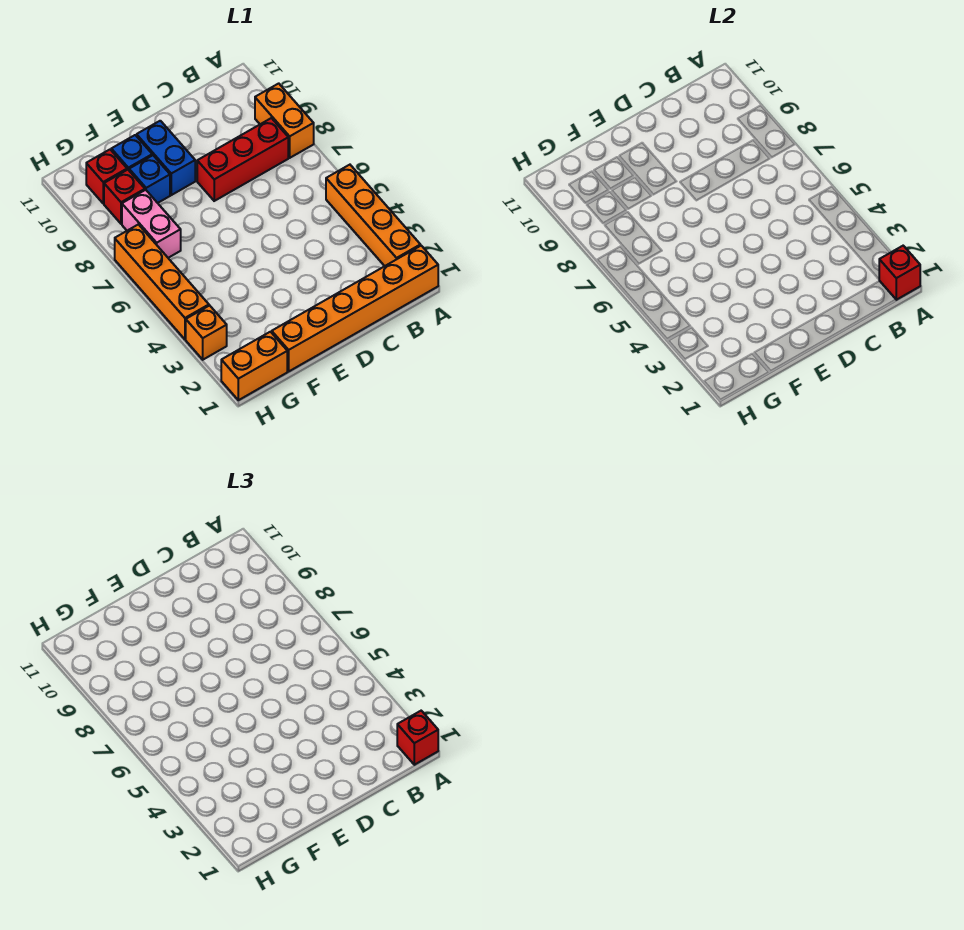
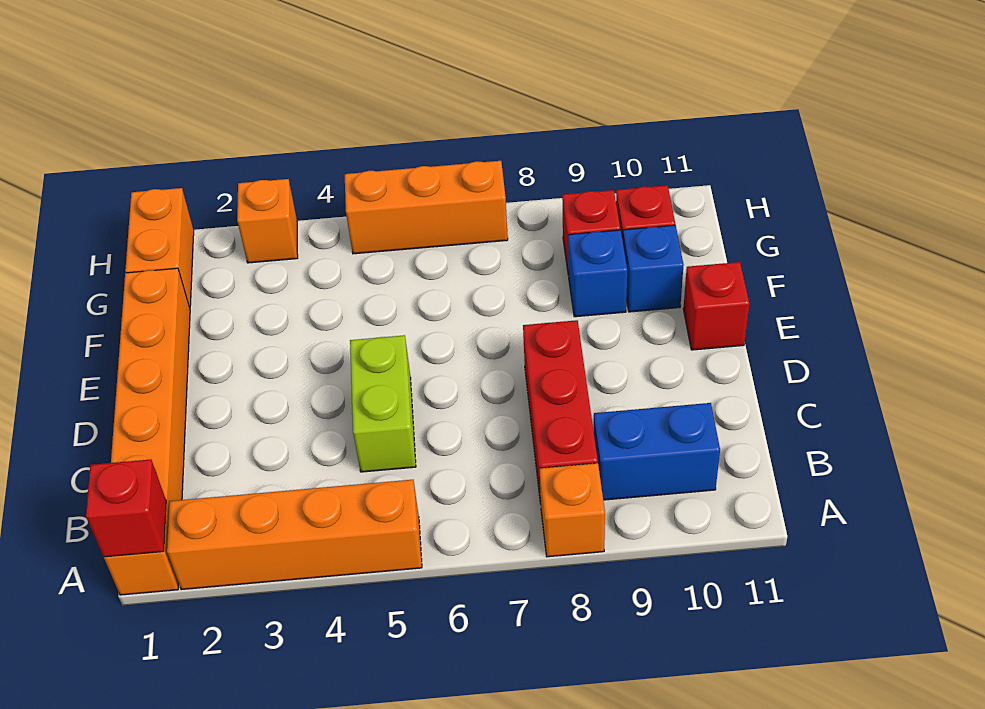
red 1x1 brick [397,711,438,765] -> red 1x1 brick moved to [683,262,749,350]
orange 1x2 brick [255,83,314,158] -> orange 1x1 brick [540,463,605,557]
none -> lime 1x2 brick [350,335,416,472]
blue 1x2 brick [137,121,195,195] -> blue 1x2 brick moved to [594,403,720,500]
pink 1x2 brick [122,190,181,258] -> none
orange 1x4 brick [115,224,209,339] -> orange 1x3 brick [345,161,508,254]

